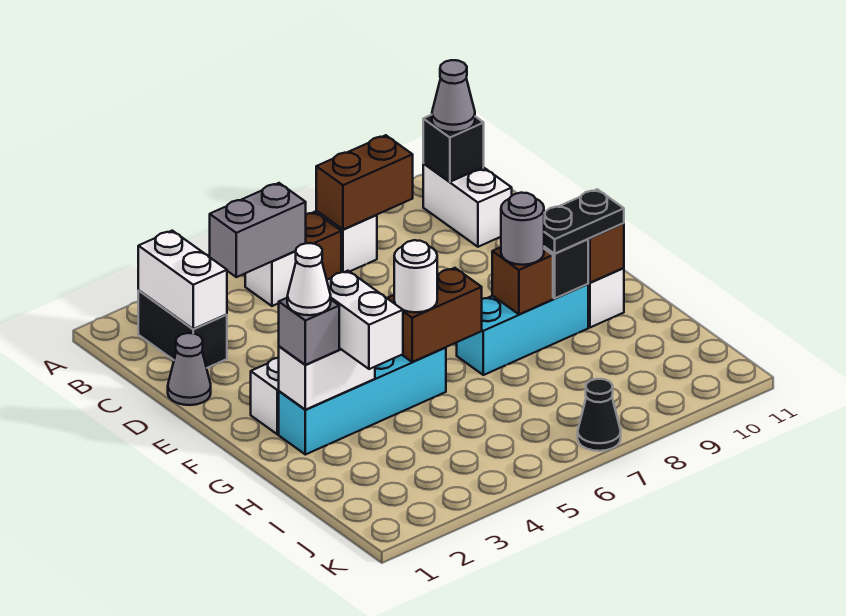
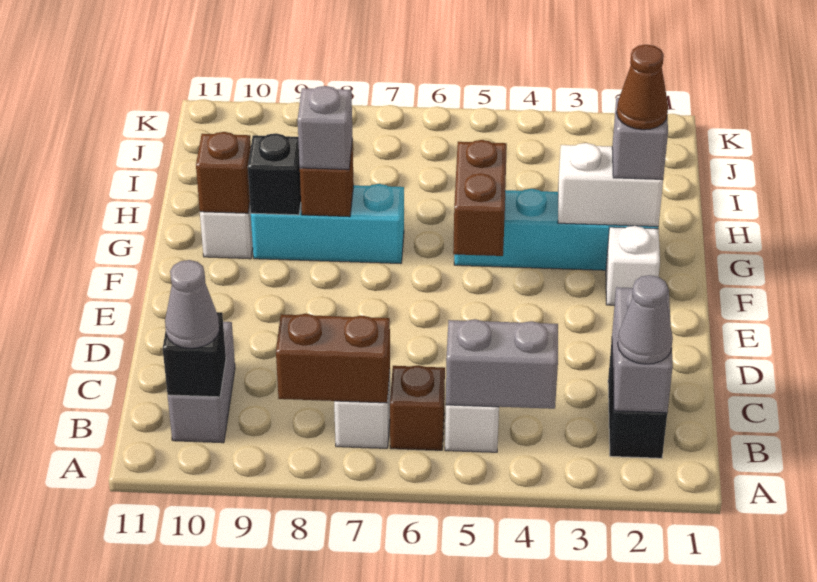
white 1x2 brick [138,231,227,329] -> grey 1x2 brick [612,287,673,413]
white 1x2 brick [423,164,512,247] -> grey 1x2 brick [168,322,235,443]
grey 1x1 cone [168,333,211,405] -> grey 1x1 cone moved to [618,275,673,364]
white 1x1 cone [287,243,331,315] -> brown 1x1 cone [617,45,668,130]
white 1x2 brick [327,271,403,369] -> none
brown 1x2 brick [387,268,482,362] -> brown 1x2 brick turned to [453,140,507,256]
white 1x1 round brick [394,240,437,312] -> none
grey 1x1 round brick [501,193,544,265] -> grey 1x1 brick [298,86,353,169]
black 1x2 plate [544,189,624,254] -> none
black 1x1 cone [578,379,621,451] -> none

